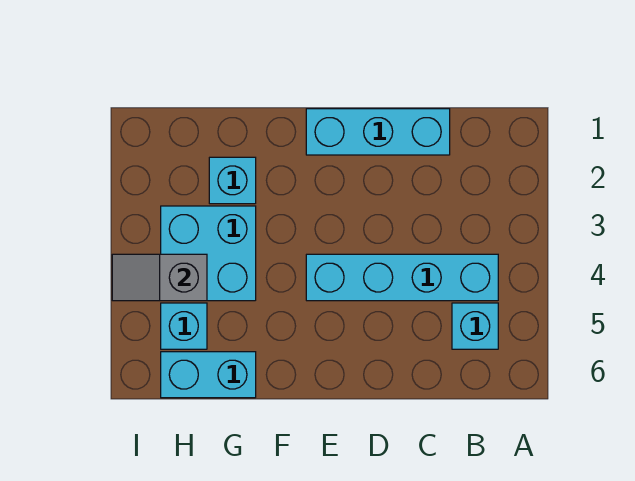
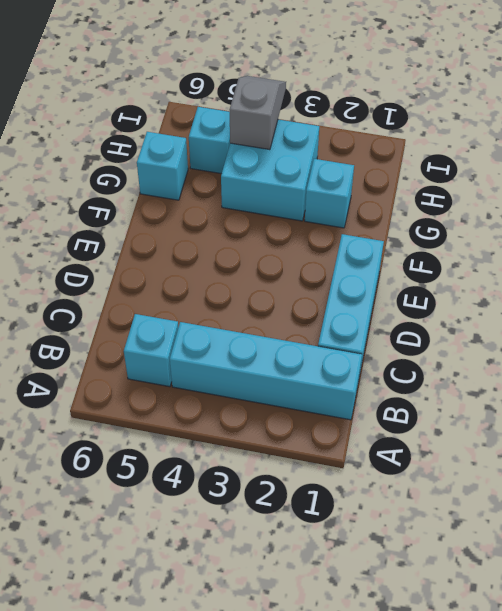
cyan 1x4 brick [306,254,498,301] -> cyan 1x4 brick turned to [170,322,362,420]
cyan 1x2 brick [161,352,256,398] -> cyan 1x1 brick [137,132,188,200]

